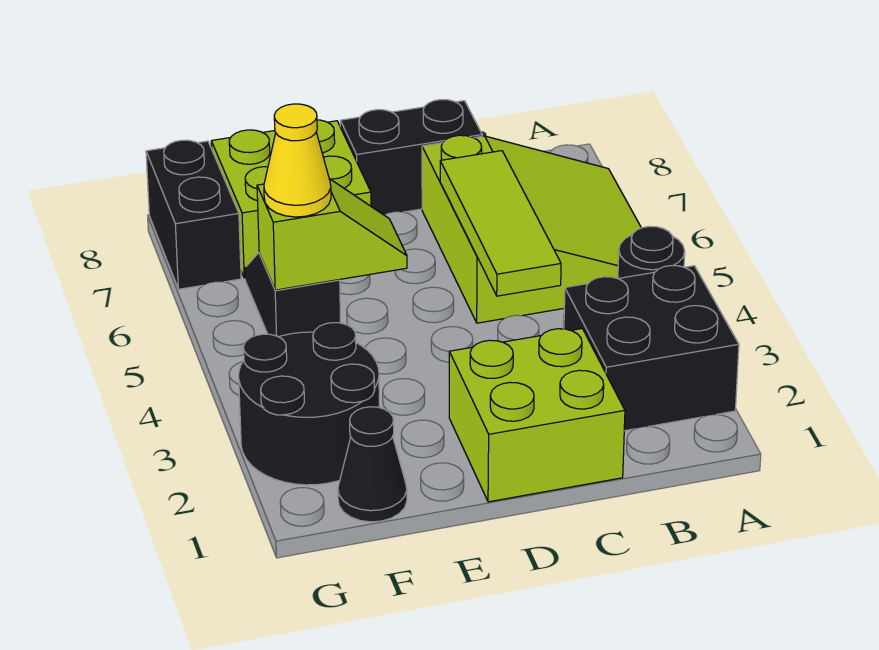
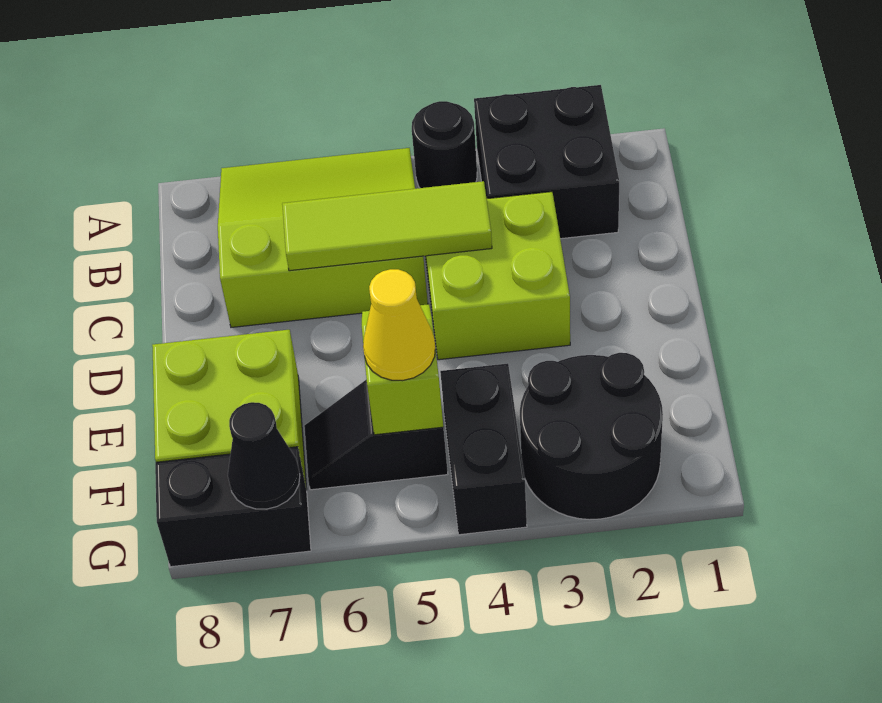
lime 2x2 brick [449,329,625,502] -> lime 2x2 brick moved to [425,192,570,360]
black 1x2 brick [340,100,482,215] -> black 1x2 brick moved to [440,363,527,535]
black 1x1 cone [338,407,407,522] -> black 1x1 cone moved to [228,402,300,509]

